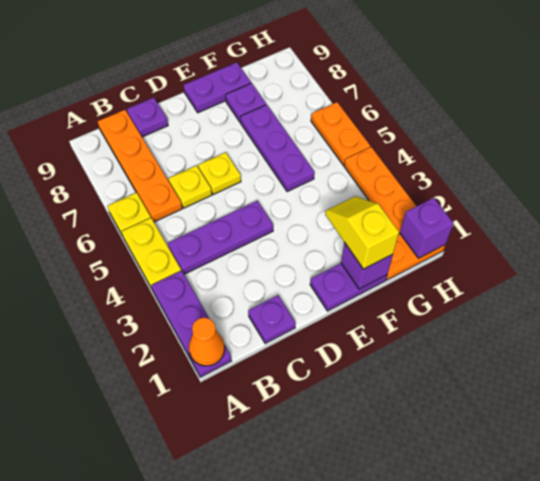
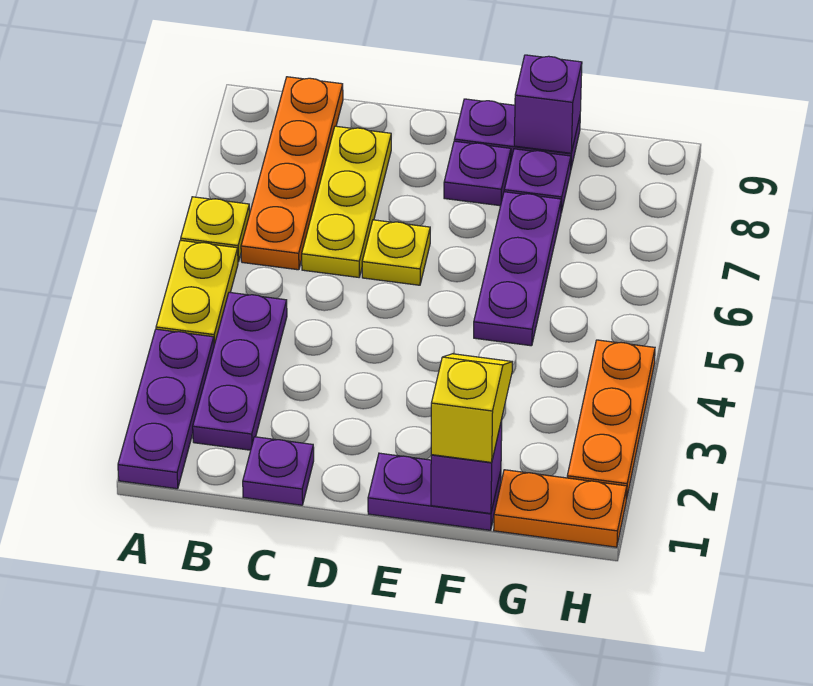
orange 1x1 cone [189,317,225,366] -> none
purple 1x3 plate [168,201,273,274] -> purple 1x3 plate turned to [193,292,287,450]
yellow 1x1 plate [169,165,212,208] -> yellow 1x3 plate [302,126,391,277]
purple 1x1 plate [127,98,168,137] -> purple 1x1 plate moved to [444,141,511,206]
purple 1x1 brick [400,198,453,258] -> purple 1x1 brick moved to [514,55,582,153]
orange 1x2 plate [311,102,370,165] -> none

